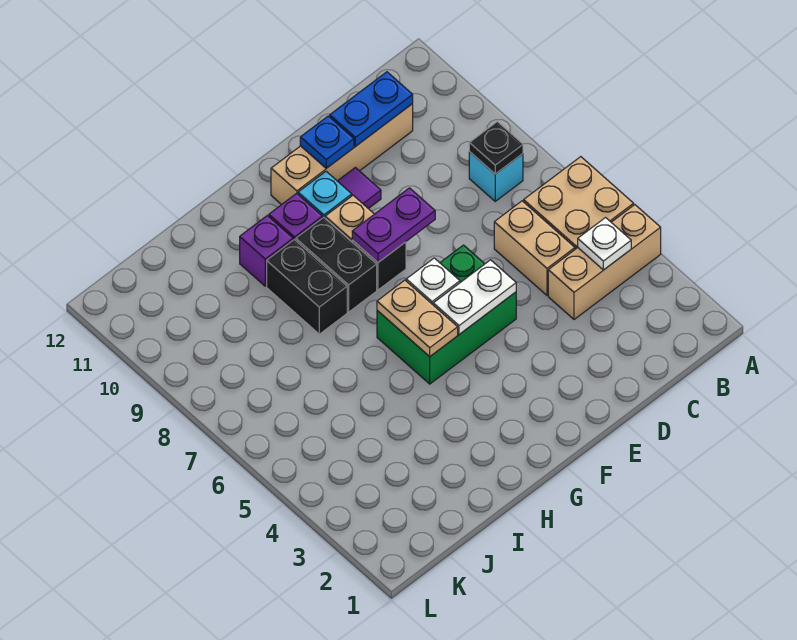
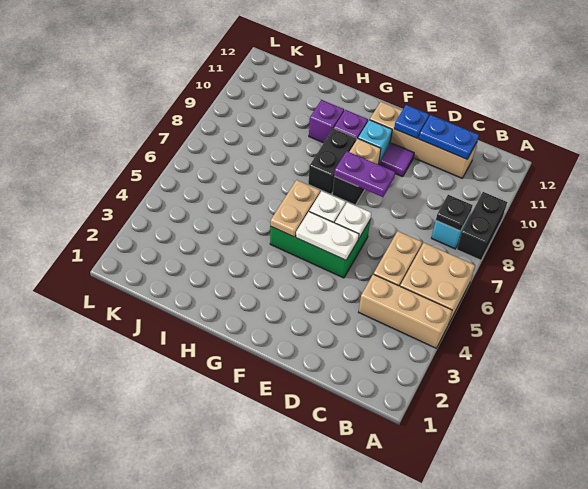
white 1x1 plate [578,218,631,270] -> white 1x1 plate moved to [335,202,371,239]
black 1x2 brick [267,239,347,334] -> black 1x2 brick moved to [457,192,507,260]

